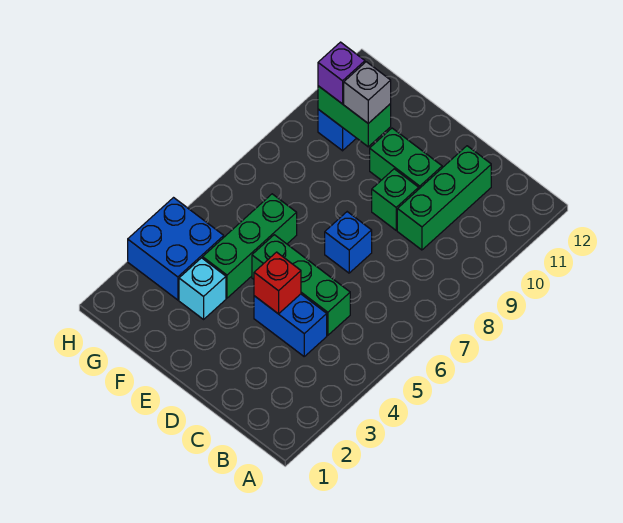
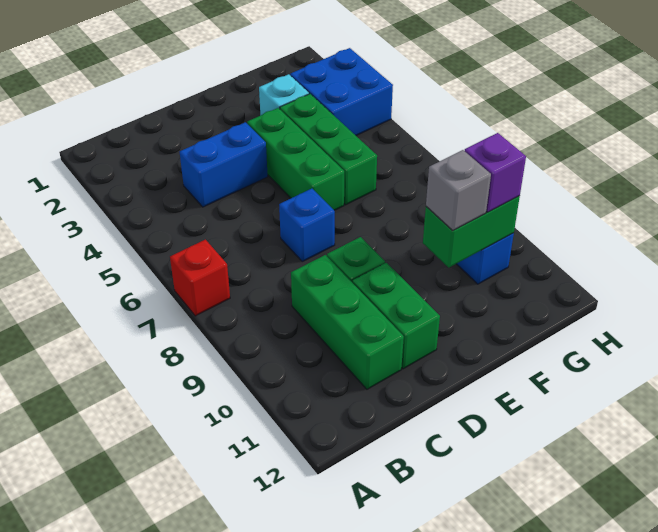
green 1x3 brick [252,235,350,335] -> green 1x3 brick turned to [247,108,344,210]
red 1x1 brick [254,252,301,314] -> red 1x1 brick moved to [170,240,230,316]
green 1x2 brick [370,128,442,189] -> green 1x2 brick turned to [353,263,440,369]

